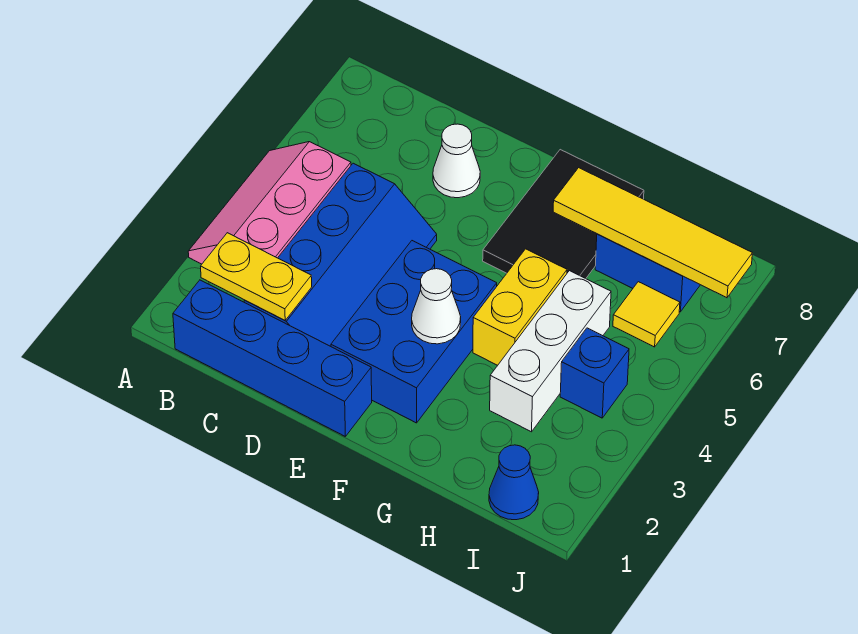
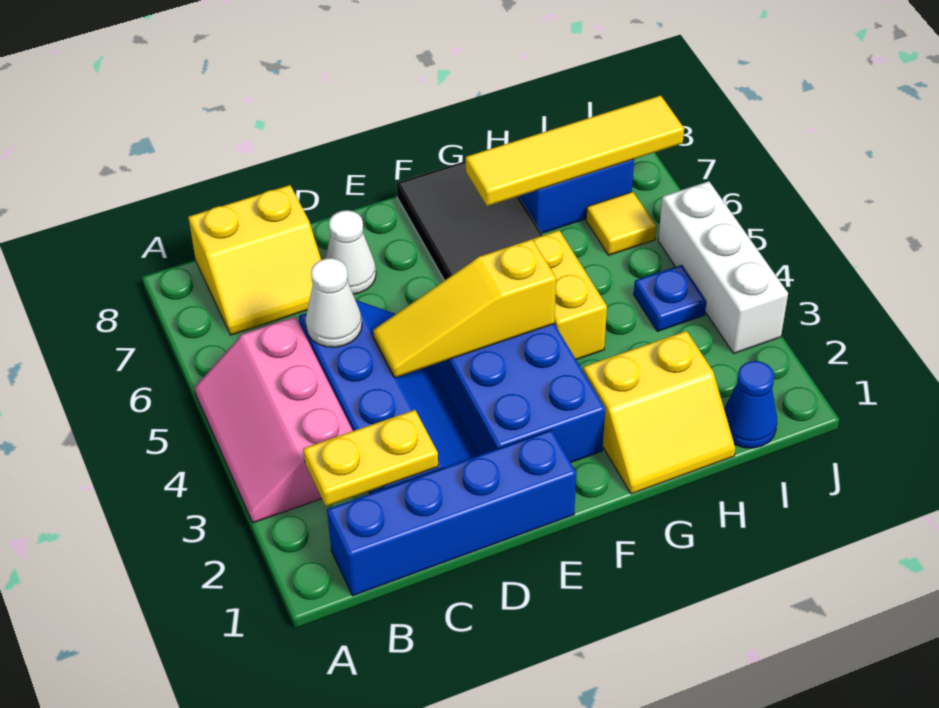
none -> yellow 2x2 slope [188,185,321,335]
none -> yellow 1x3 slope [373,239,556,378]
white 1x1 cone [412,269,461,344] -> white 1x1 cone moved to [306,258,362,347]
none -> yellow 2x2 slope [583,331,735,494]
white 1x3 brick [490,271,611,432] -> white 1x3 brick moved to [658,181,788,353]
blue 1x1 brick [560,328,629,418] -> blue 1x1 plate [634,265,706,331]

